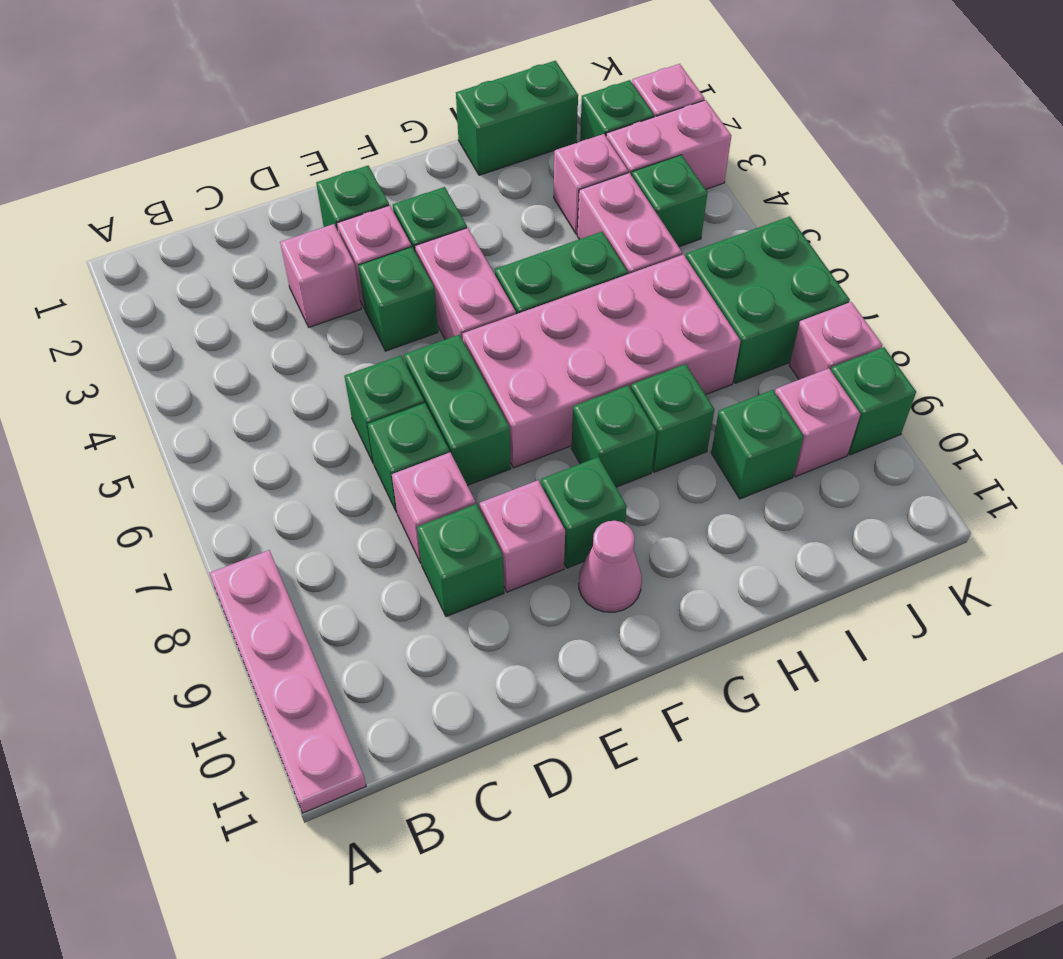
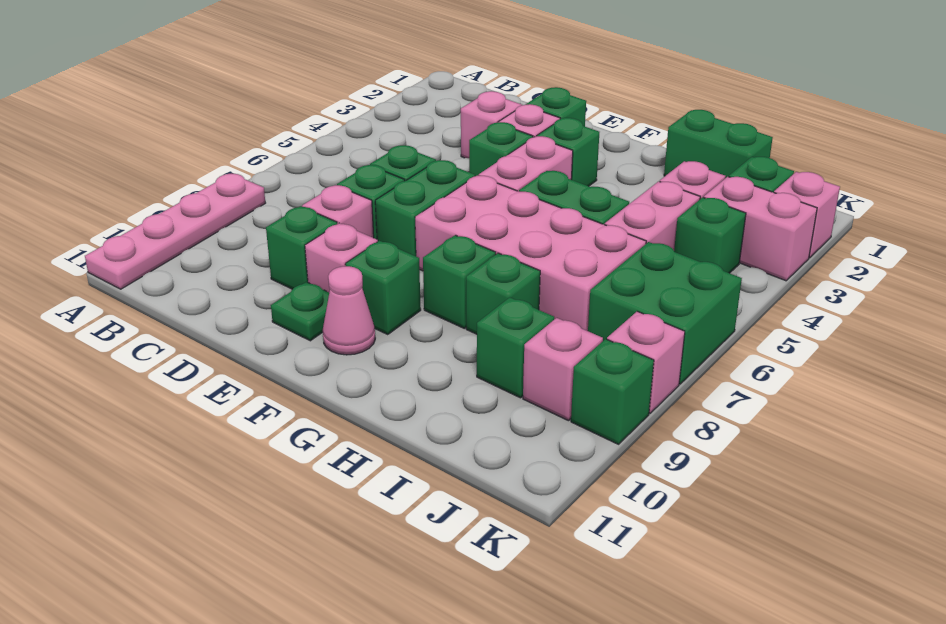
none -> green 1x1 plate [271,282,329,341]

